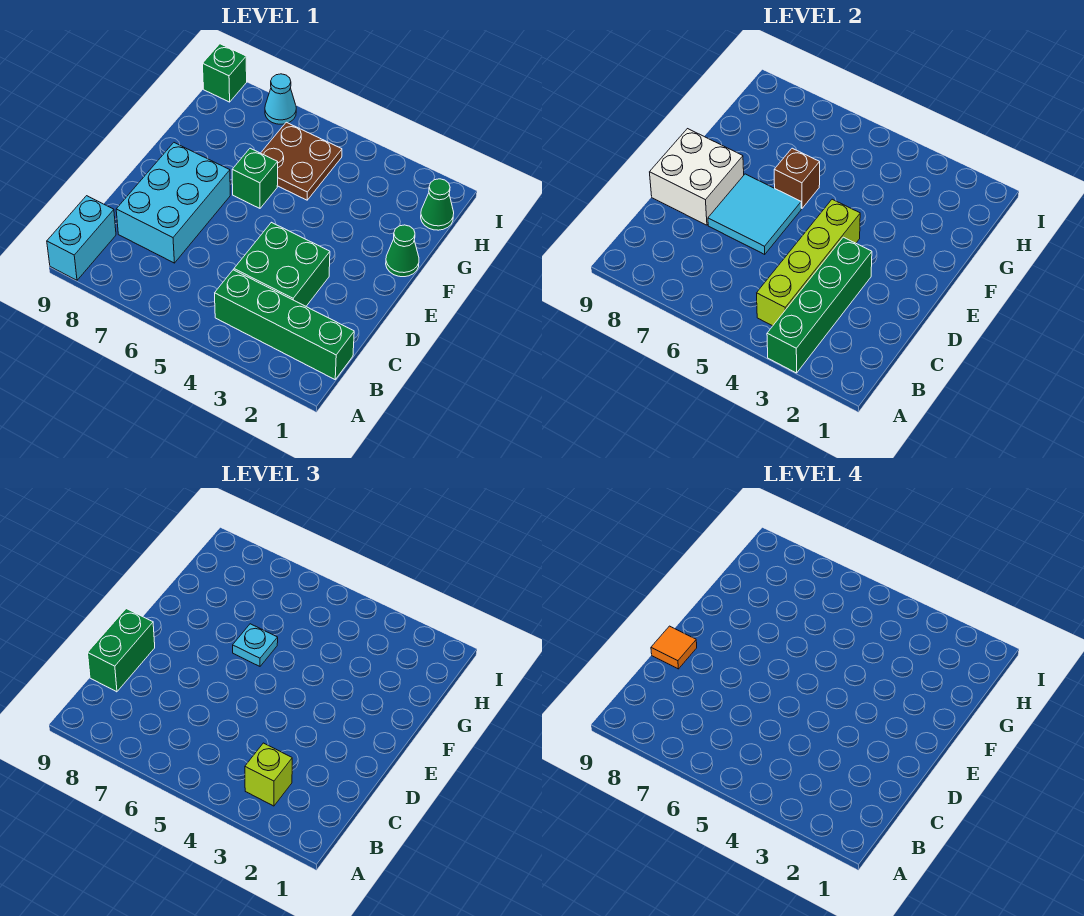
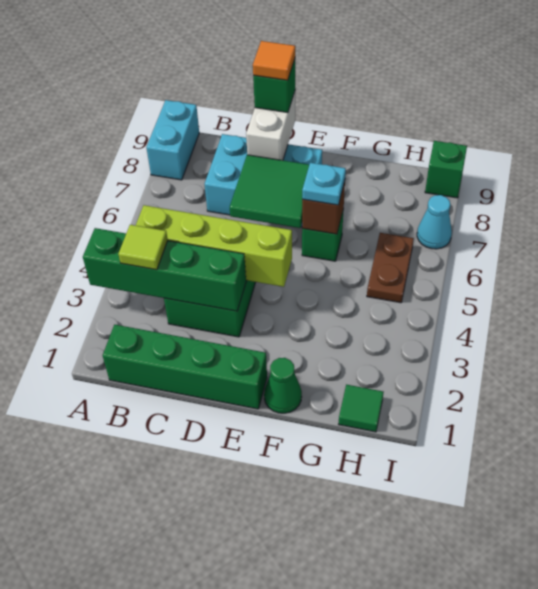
cyan 1x2 brick [47,196,116,280] -> cyan 1x2 brick turned to [146,100,199,180]
green 1x4 brick [215,270,354,379] -> green 1x4 brick turned to [103,325,267,409]
lime 1x1 brick [245,743,292,806] -> lime 1x1 tile [118,225,168,270]
green 1x2 brick [88,609,155,692] -> green 1x1 brick [253,59,295,113]
cyan 2x2 tile [708,174,801,254] -> green 2x2 tile [230,155,309,228]
white 2x2 brick [650,129,744,225] -> white 1x2 brick [246,92,295,160]
brown 2x2 plate [261,122,342,200] -> brown 1x2 plate [367,233,414,303]
green 1x1 cone [421,179,454,230] -> green 1x1 tile [339,385,384,432]

